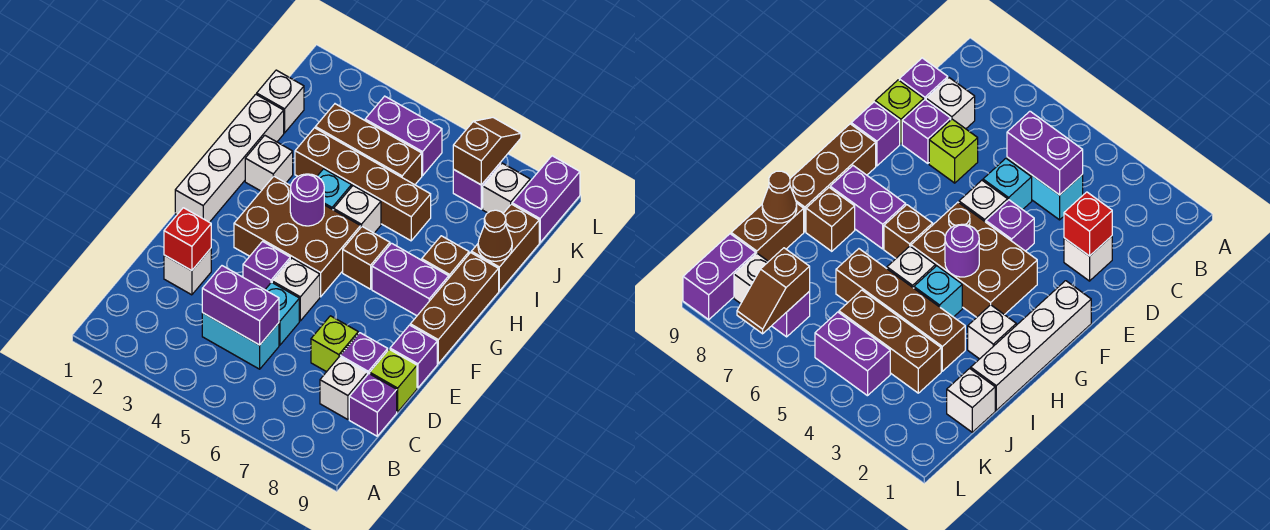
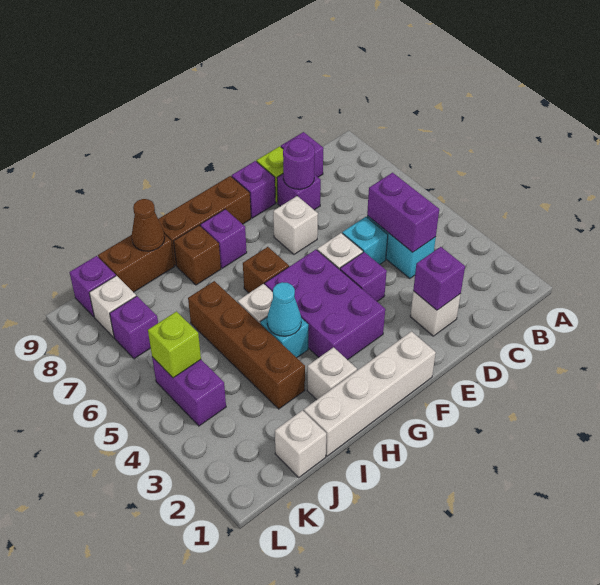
white 1x1 brick [320,357,367,419] -> white 1x1 brick moved to [273,196,318,254]
red 1x1 brick [164,208,211,271] -> purple 1x1 brick [413,247,465,310]
lime 1x1 brick [311,316,358,372] -> lime 1x1 brick moved to [148,312,201,378]
brown 2x3 brick [234,176,361,297] -> purple 2x3 brick [265,250,385,360]
purple 1x1 round brick [290,174,324,226] -> purple 1x1 round brick moved to [283,138,315,189]
purple 1x2 brick [372,243,449,316] -> purple 1x1 brick [200,209,247,268]
none -> cyan 1x1 cone [267,282,301,336]
brown 1x3 brick [315,104,422,185] -> none
brown 1x2 slope [453,118,521,185] -> none
purple 1x2 brick [512,156,580,243] -> purple 1x1 brick [70,256,116,317]

